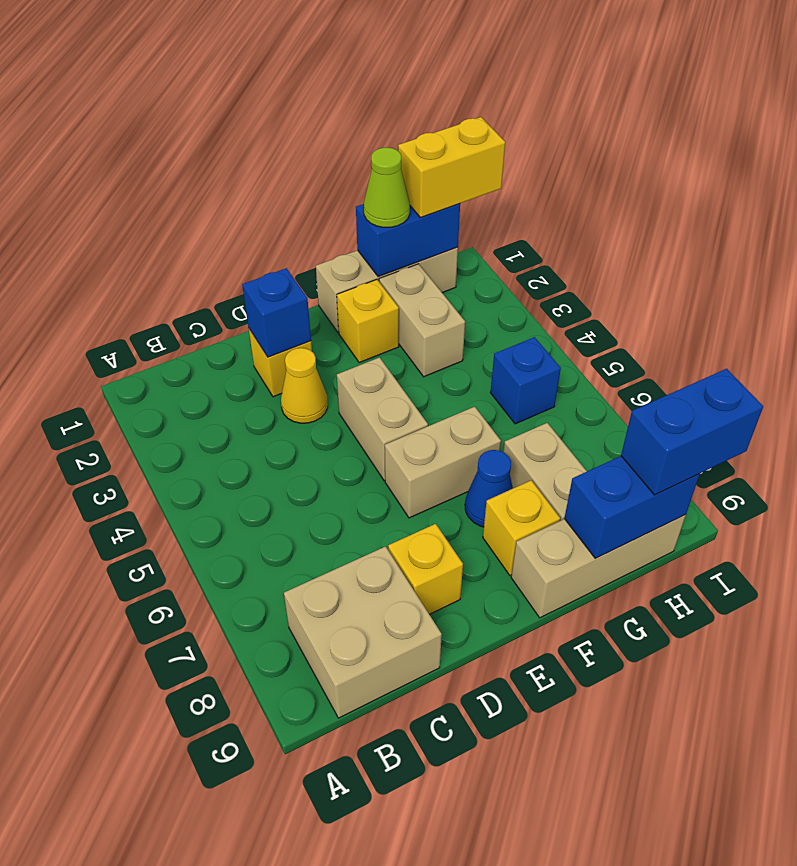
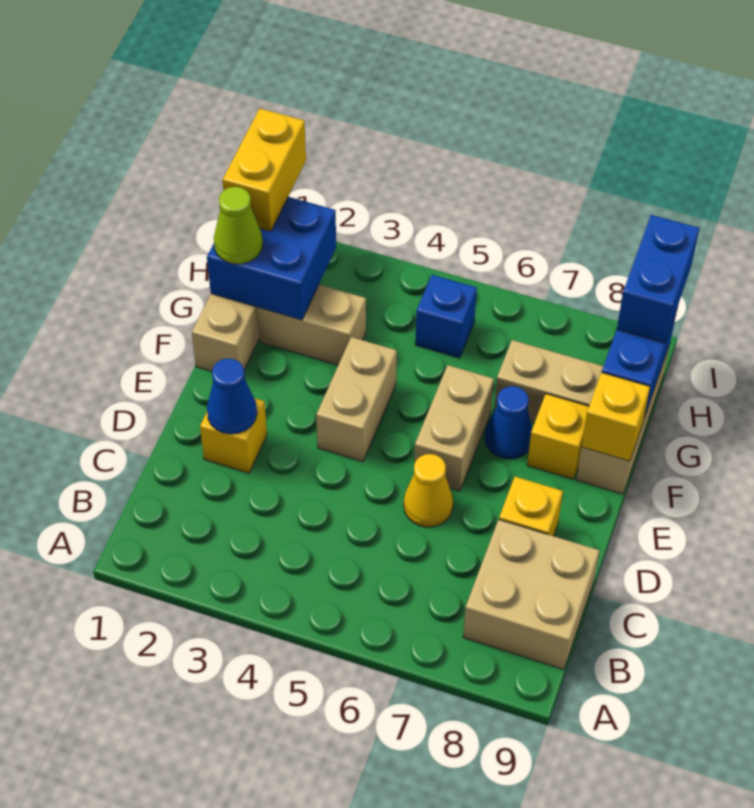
blue 1x1 brick [242,268,311,357] -> blue 1x1 cone [207,358,257,434]
yellow 1x1 cone [281,348,328,423] -> yellow 1x1 cone moved to [404,454,453,527]
tan 1x2 brick [337,357,428,481] -> tan 1x2 brick turned to [316,337,397,462]
yellow 1x1 brick [337,280,399,363] -> yellow 1x1 brick moved to [582,373,650,461]
blue 1x2 brick [356,204,460,277] -> blue 2x2 brick [207,197,336,320]

